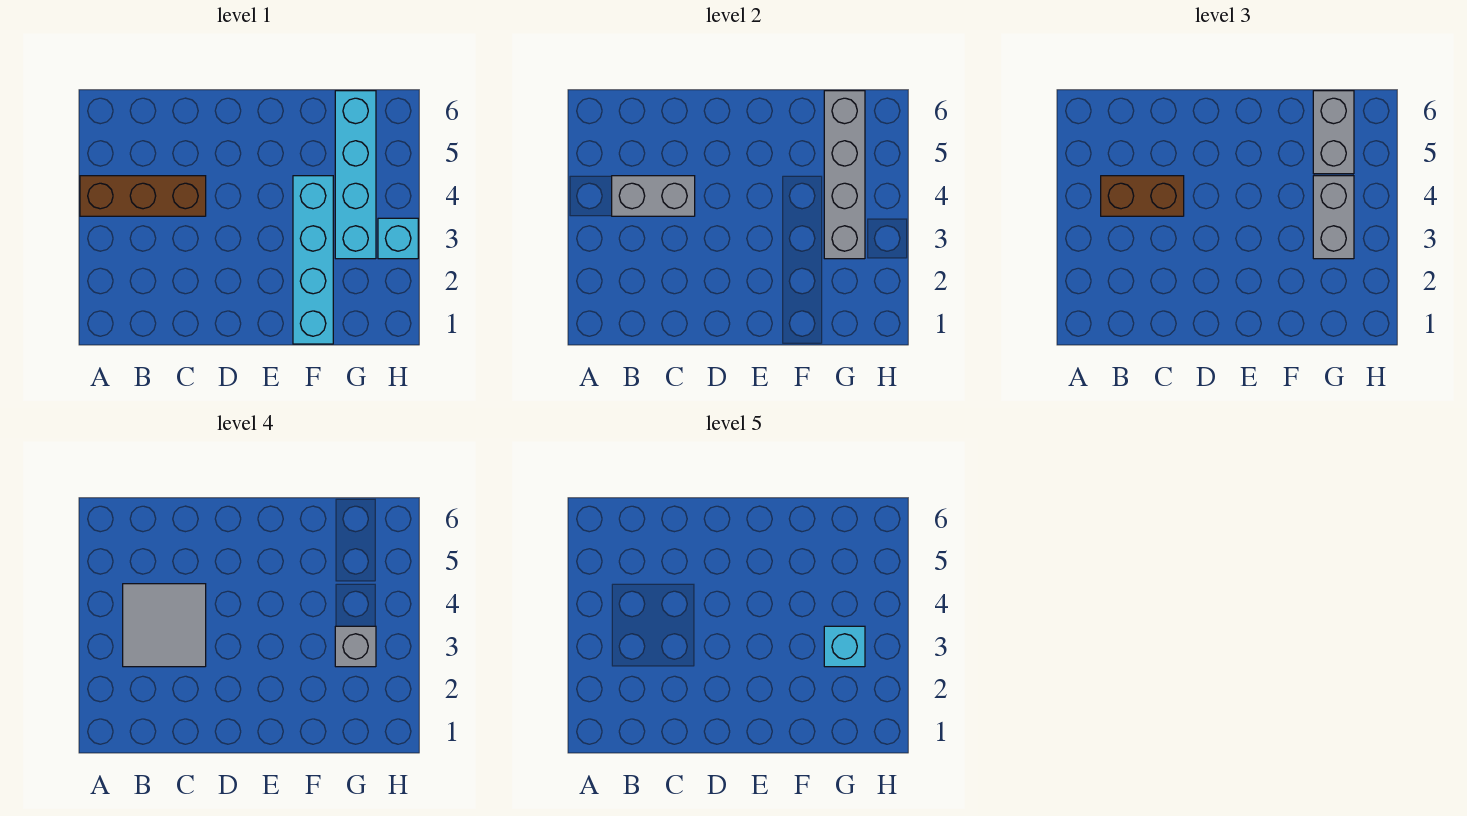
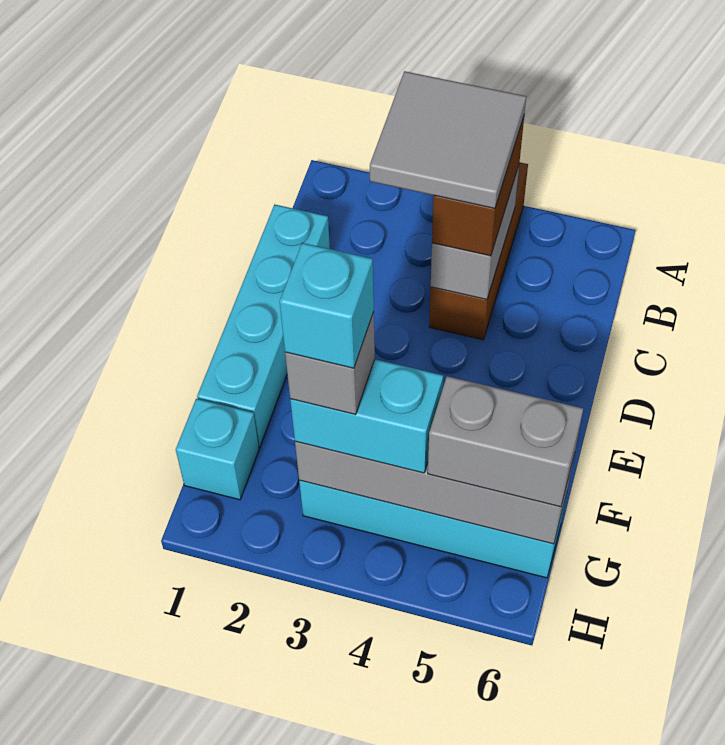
cyan 1x4 brick [293,176,333,344] -> cyan 1x4 brick turned to [197,205,330,447]
grey 1x2 brick [1313,176,1354,259] -> cyan 1x2 brick [290,359,443,473]
cyan 1x1 brick [378,218,418,259] -> cyan 1x1 brick moved to [176,399,259,500]

